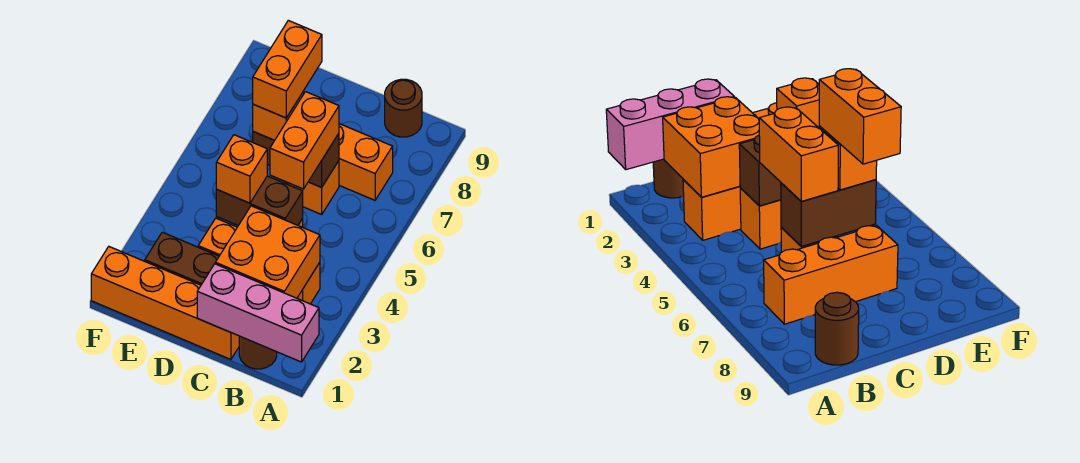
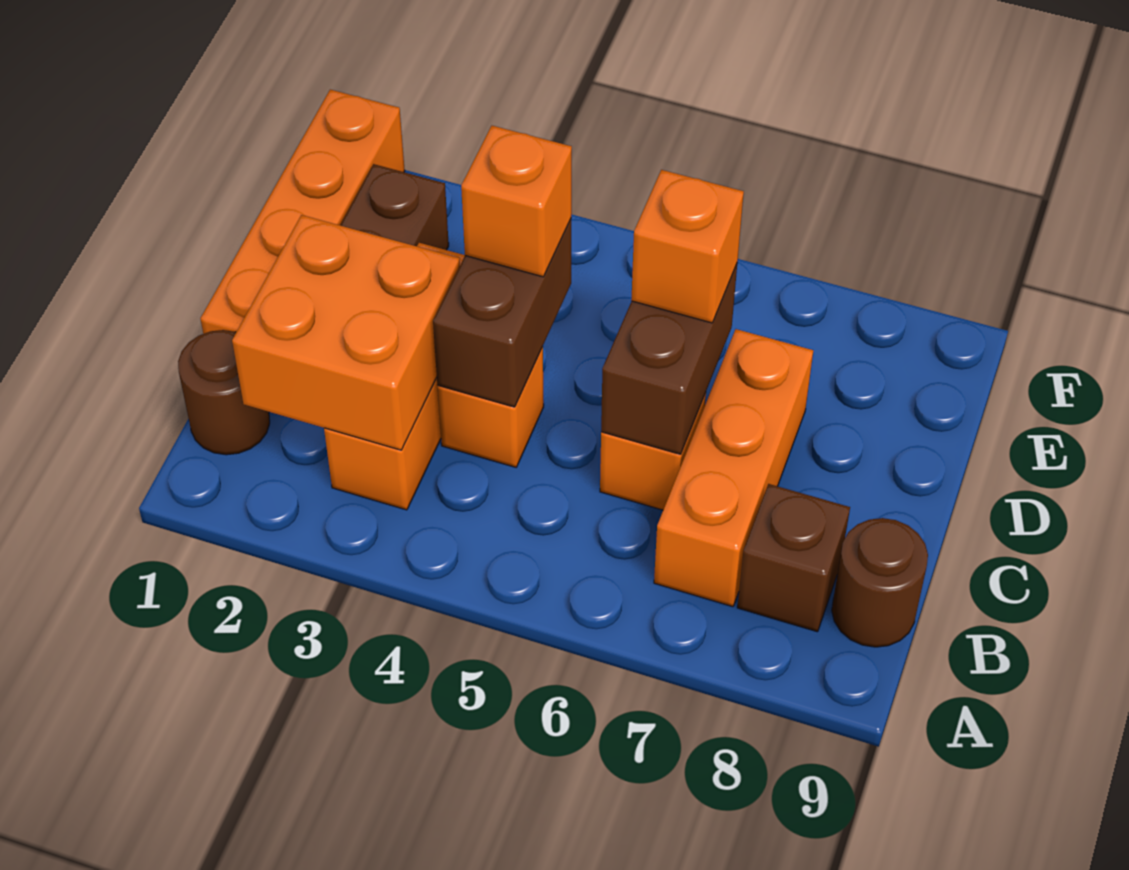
pink 1x3 brick [197,264,319,362] -> none
none -> brown 1x1 brick [737,484,850,632]
orange 1x2 brick [270,92,339,189] -> none
orange 1x2 brick [253,20,322,118] -> none

